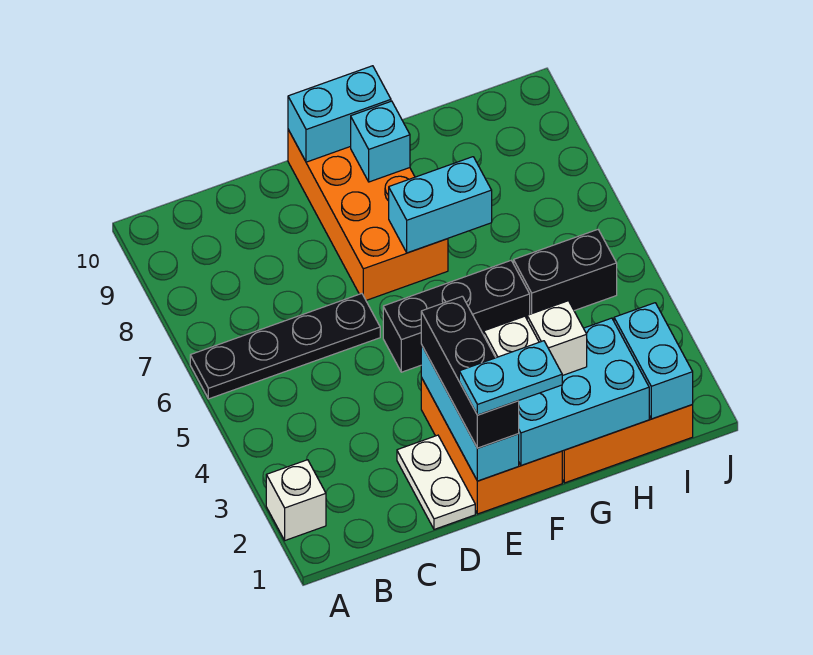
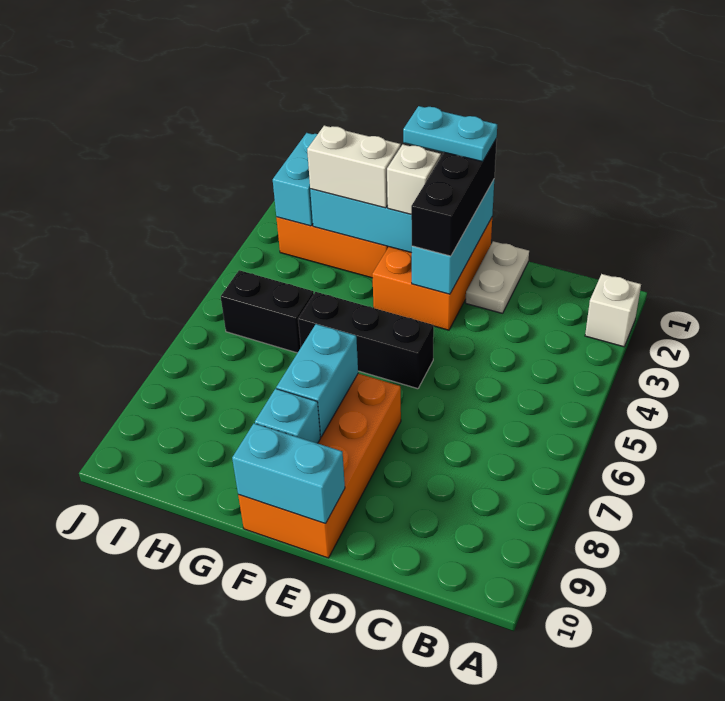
black 1x4 plate [190,294,380,399] -> none
cyan 1x2 brick [389,157,492,253] -> cyan 1x2 brick turned to [276,324,358,437]
white 1x1 brick [527,301,587,376] -> white 1x2 brick [307,126,401,208]

